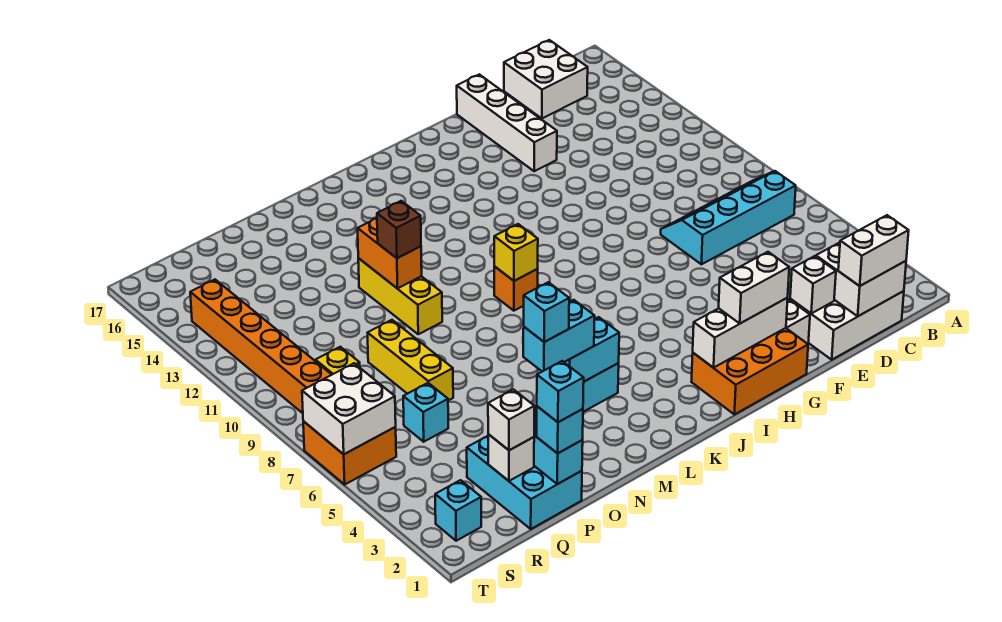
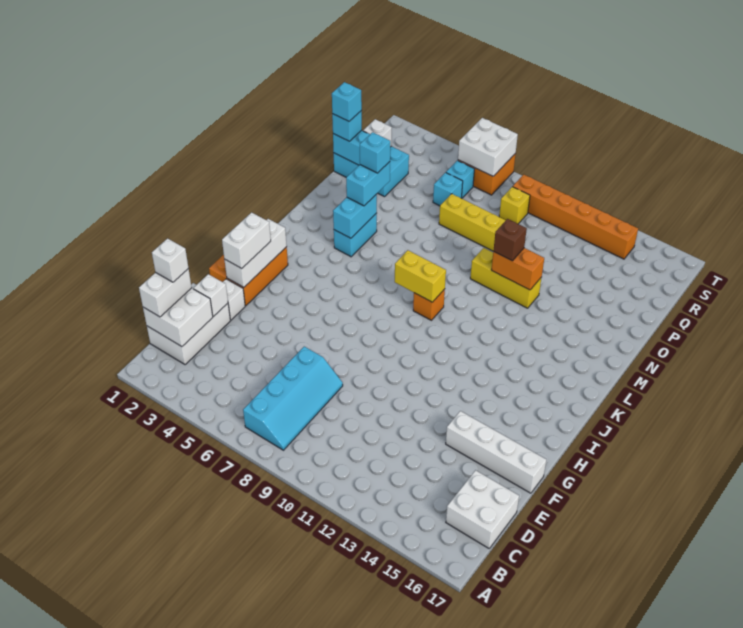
yellow 1x1 brick [494,224,538,281] -> yellow 1x2 brick [395,250,446,302]
white 1x1 brick [488,389,534,450] -> white 1x1 brick moved to [152,238,188,282]
cyan 1x1 brick [435,480,481,541] -> cyan 1x1 brick moved to [446,161,474,198]

